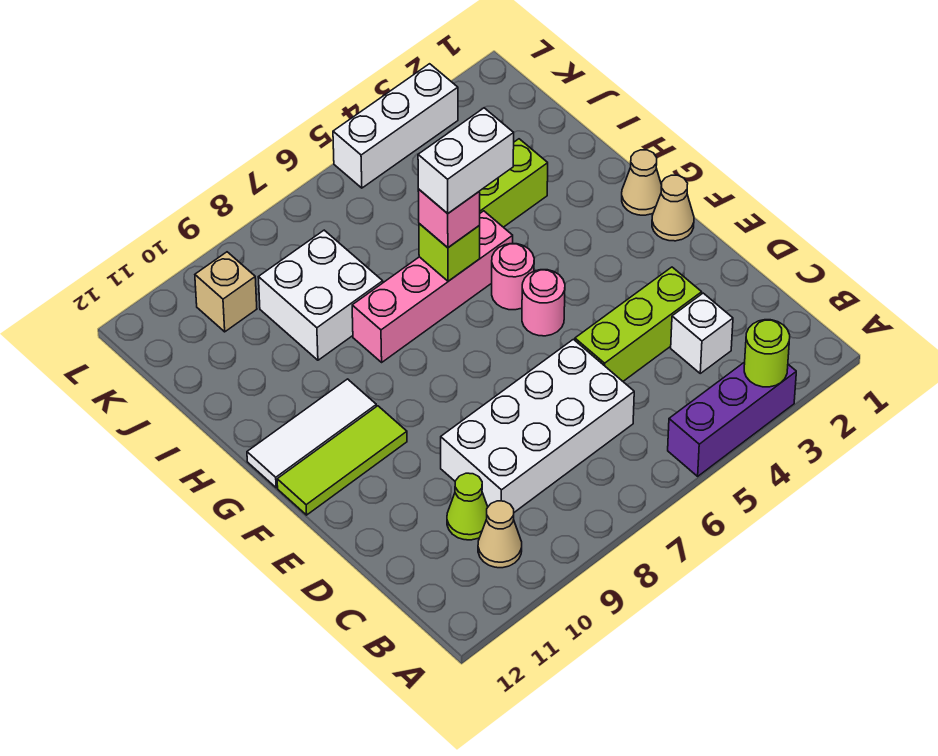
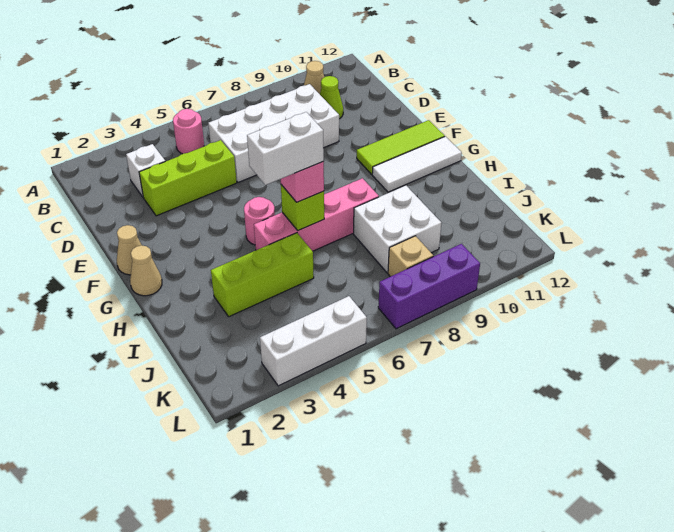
purple 1x3 brick [668,362,796,476] -> purple 1x3 brick moved to [378,244,480,329]
lime 1x1 round brick [744,320,790,387] -> none
pink 1x1 round brick [522,270,565,336] -> pink 1x1 round brick moved to [173,109,204,154]
tan 1x1 brick [195,252,257,332] -> tan 1x1 brick moved to [388,236,433,277]

